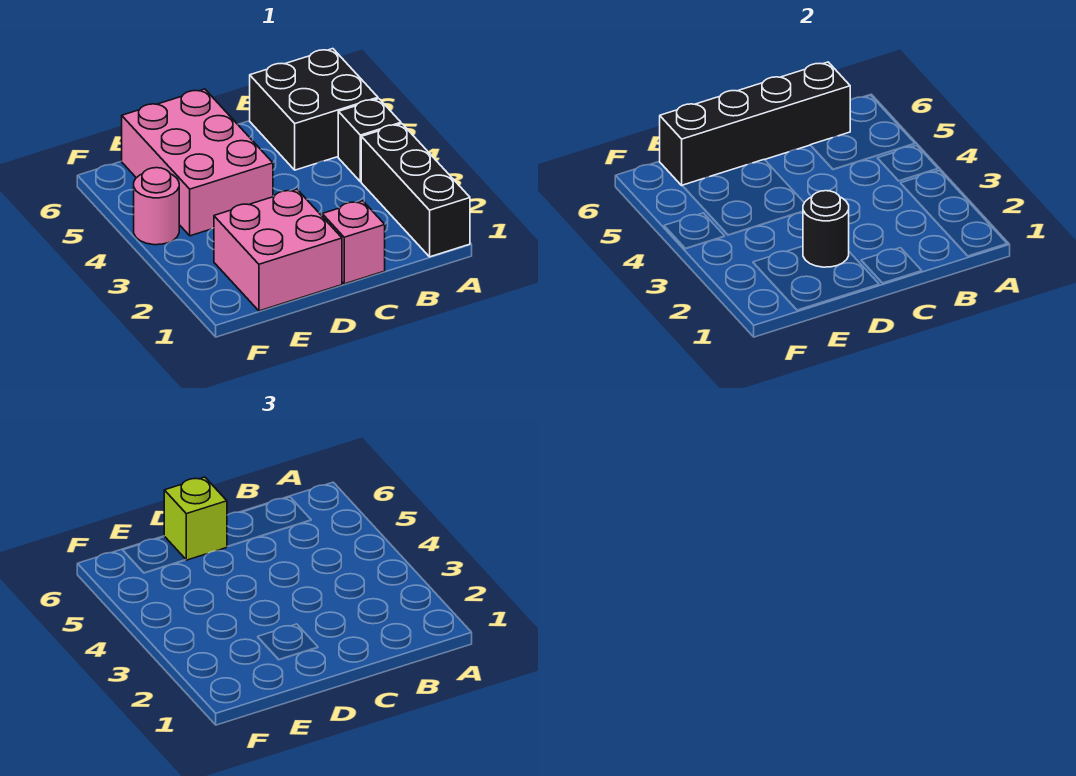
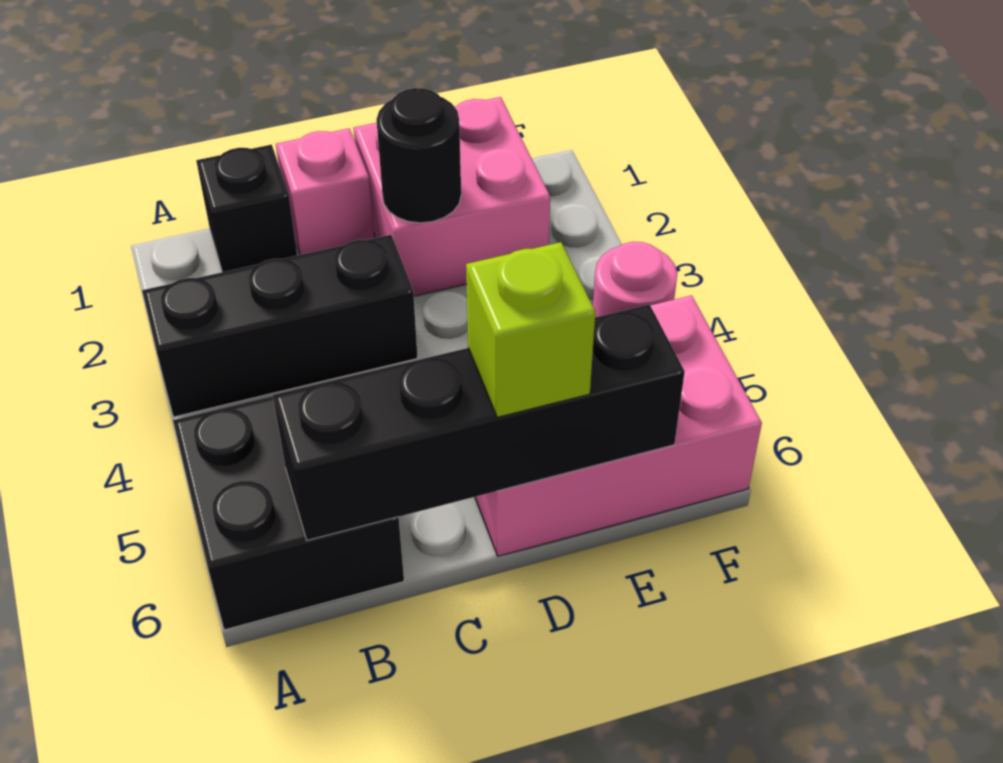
black 1x3 brick [361,124,470,257] -> black 1x3 brick turned to [142,235,418,417]
black 1x1 brick [338,99,401,182] -> black 1x1 brick moved to [196,145,297,272]
pink 2x3 brick [122,89,273,236] -> pink 2x3 brick turned to [475,295,762,556]

